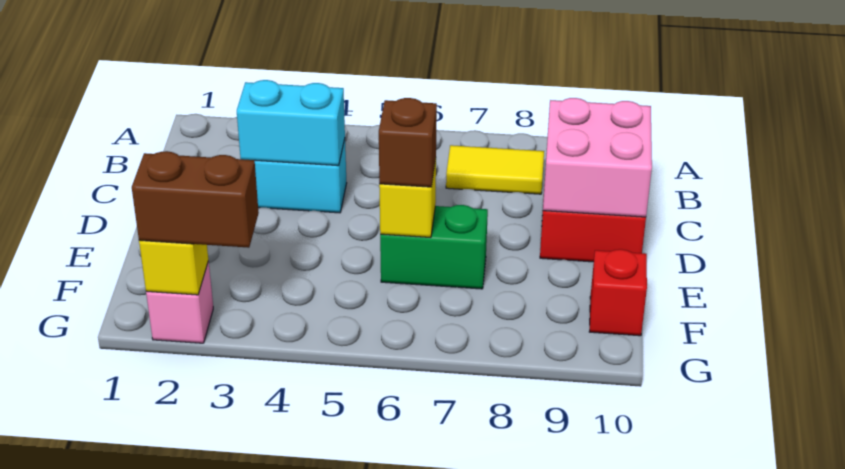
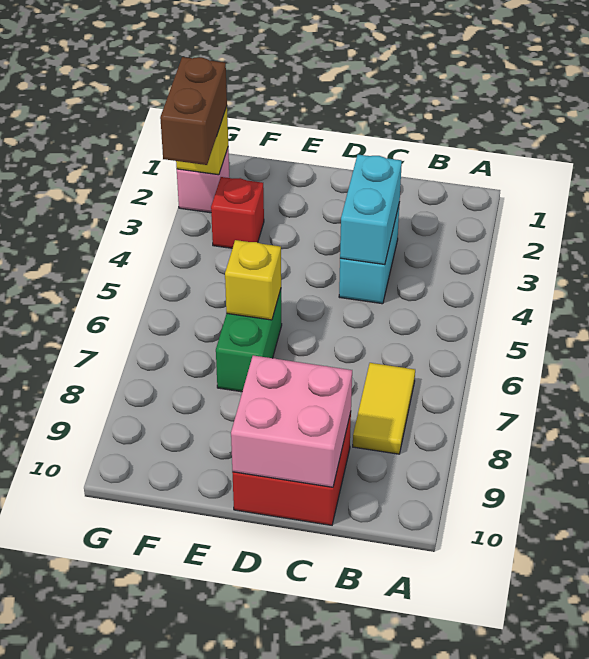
brown 1x1 brick [379,98,437,187] -> none
red 1x1 brick [590,249,647,336] -> red 1x1 brick moved to [211,177,264,248]

